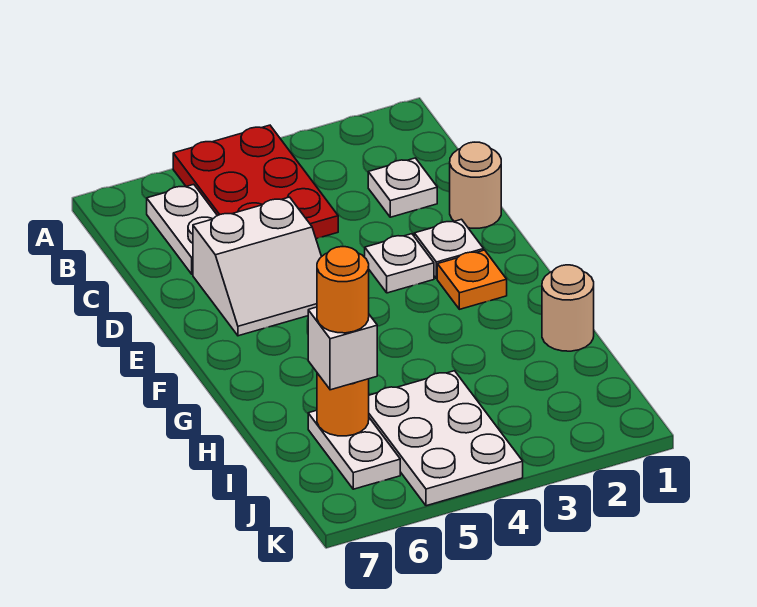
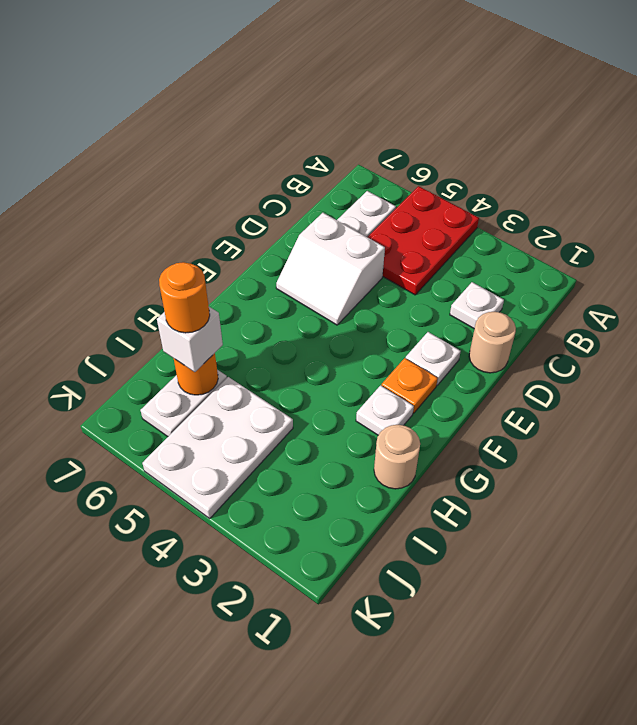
white 1x1 plate [365,234,434,293] -> white 1x1 plate moved to [356,385,414,435]

